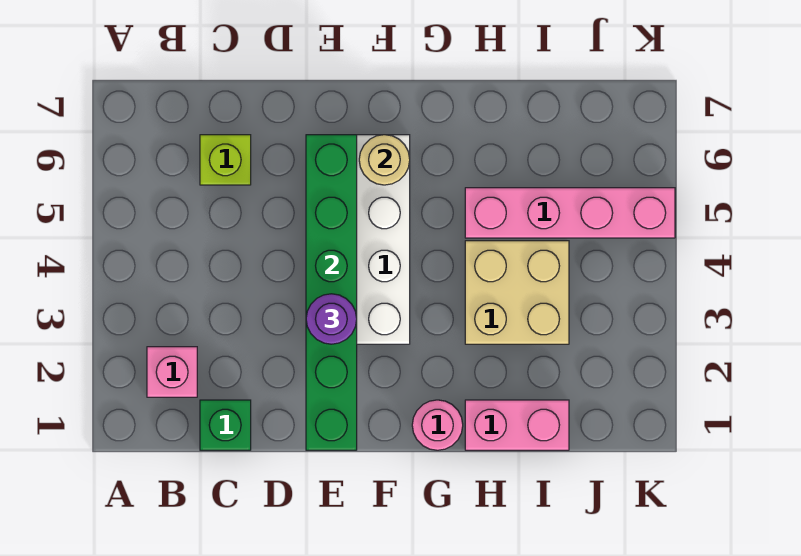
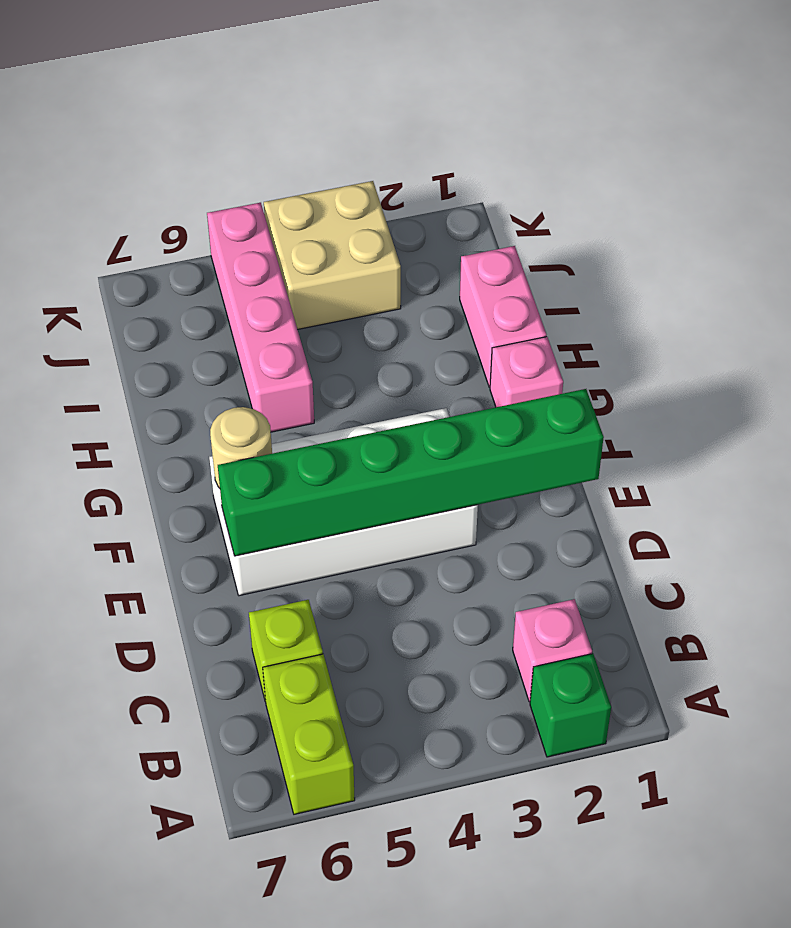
none -> lime 1x2 brick [263,654,355,814]
green 1x1 brick [200,400,251,450] -> green 1x1 brick moved to [530,654,611,757]
purple 1x1 round brick [306,294,357,344] -> none
pink 1x1 round brick [412,400,463,450] -> pink 1x1 brick [490,337,563,407]
tan 2x2 brick [465,241,569,344] -> tan 2x2 brick moved to [264,181,401,329]

